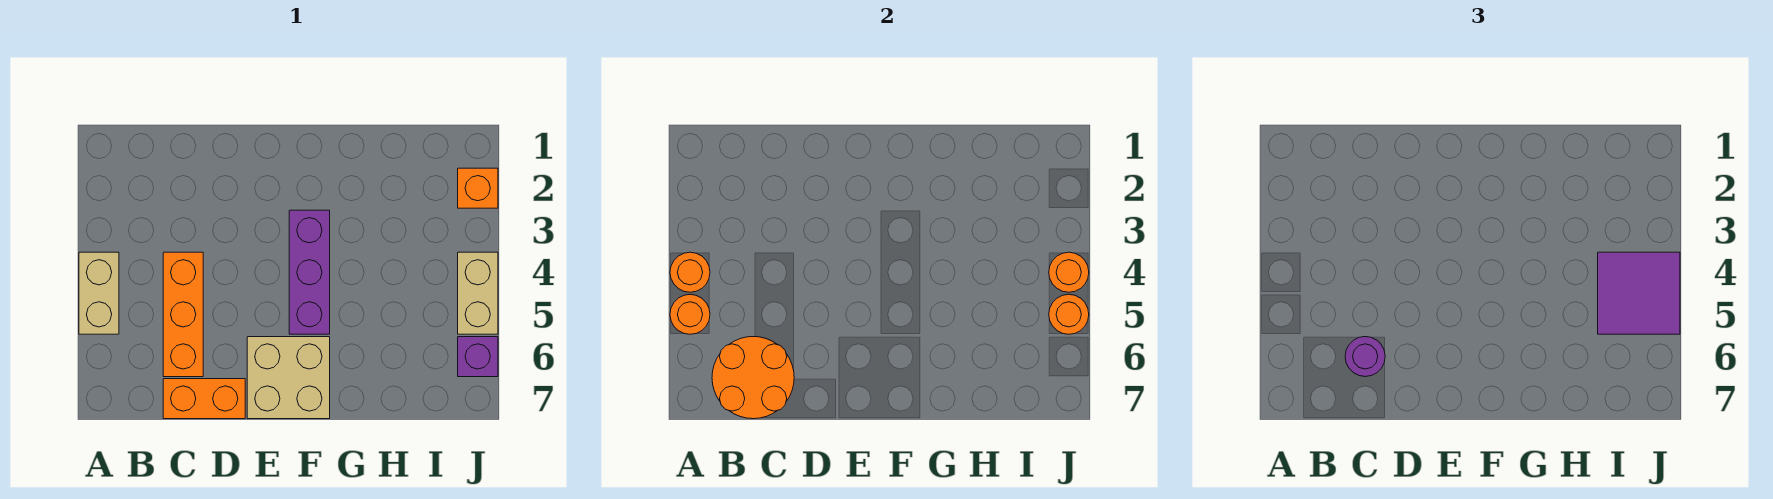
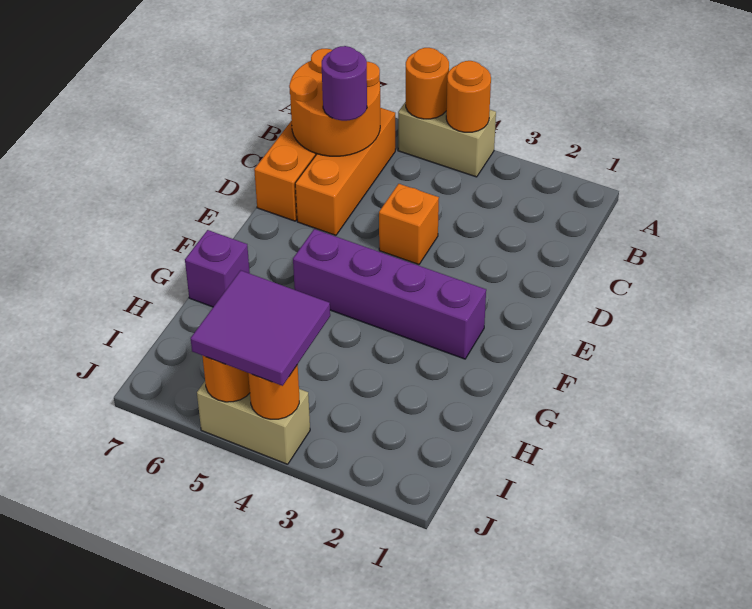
orange 1x3 brick [163,252,203,377] -> orange 1x3 brick turned to [295,108,395,235]
tan 2x2 brick [247,337,330,419] -> none
purple 1x3 brick [289,210,330,334] -> purple 1x4 brick [293,229,486,359]
orange 1x1 brick [458,168,498,208] -> orange 1x1 brick moved to [379,184,439,265]
purple 1x1 brick [458,337,498,377] -> purple 1x1 brick moved to [185,230,250,307]

